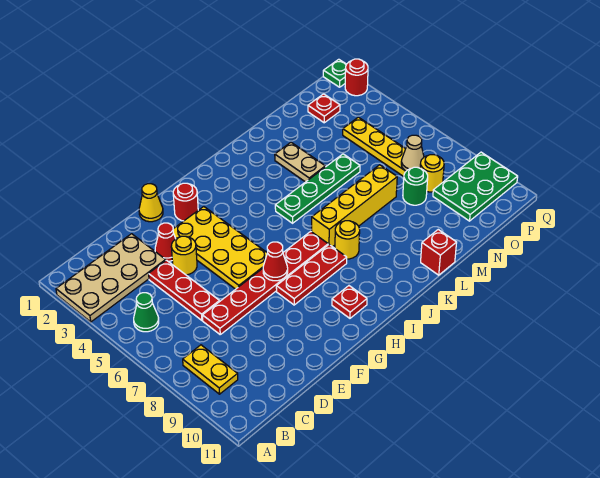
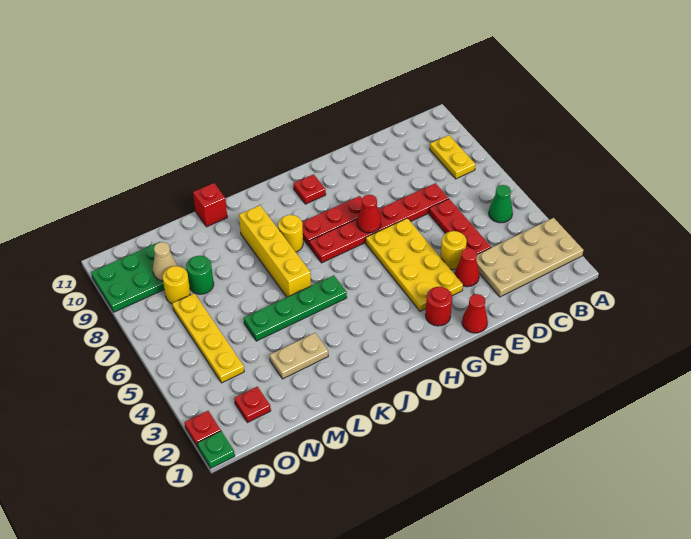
yellow 1x1 cone [139,184,163,222] -> red 1x1 cone [462,294,488,333]
yellow 1x4 brick [312,165,397,247] -> yellow 1x4 brick turned to [239,205,311,297]
tan 1x2 plate [275,142,325,182] -> tan 1x2 plate turned to [270,333,328,379]
tan 1x1 cone [401,135,424,171] -> tan 1x1 cone moved to [153,242,177,281]
red 1x1 round brick [345,59,368,96] -> red 1x1 plate [185,411,221,447]

